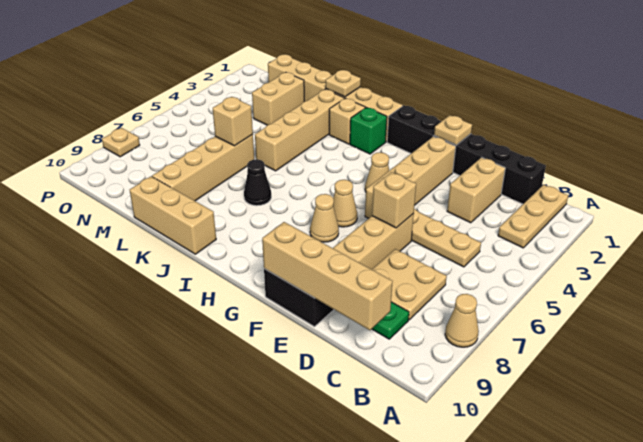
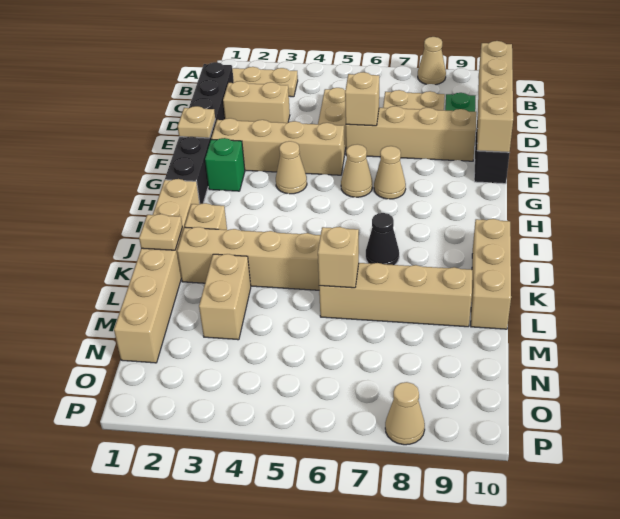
green 1x1 brick [350,107,387,154] -> green 1x1 brick moved to [205,138,245,191]
tan 1x2 brick [252,72,304,125] -> tan 1x2 brick turned to [199,254,251,340]
tan 1x1 plate [102,128,140,157] -> tan 1x1 cone [385,382,425,445]

